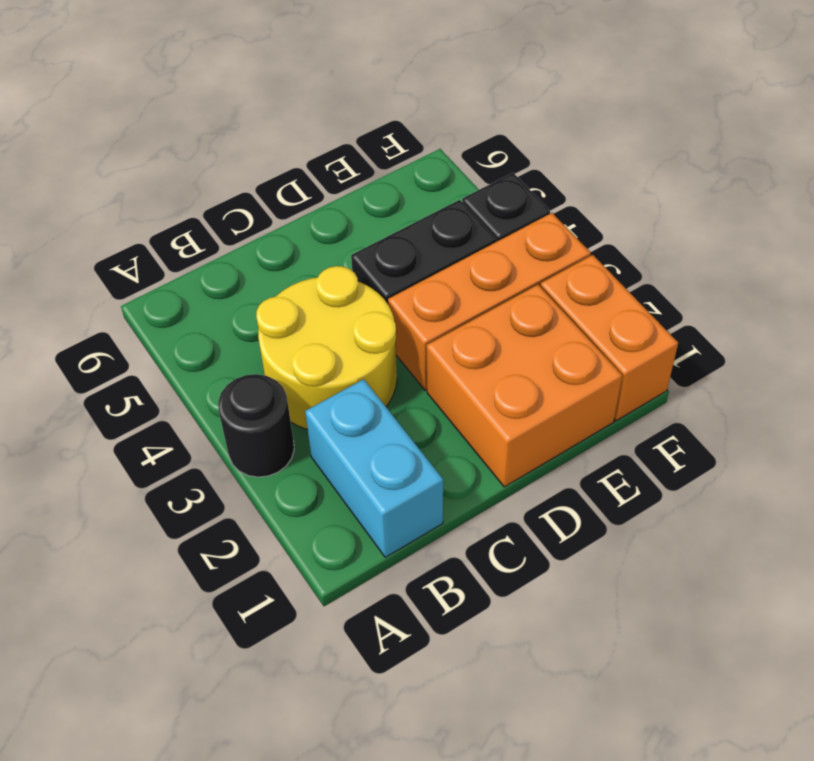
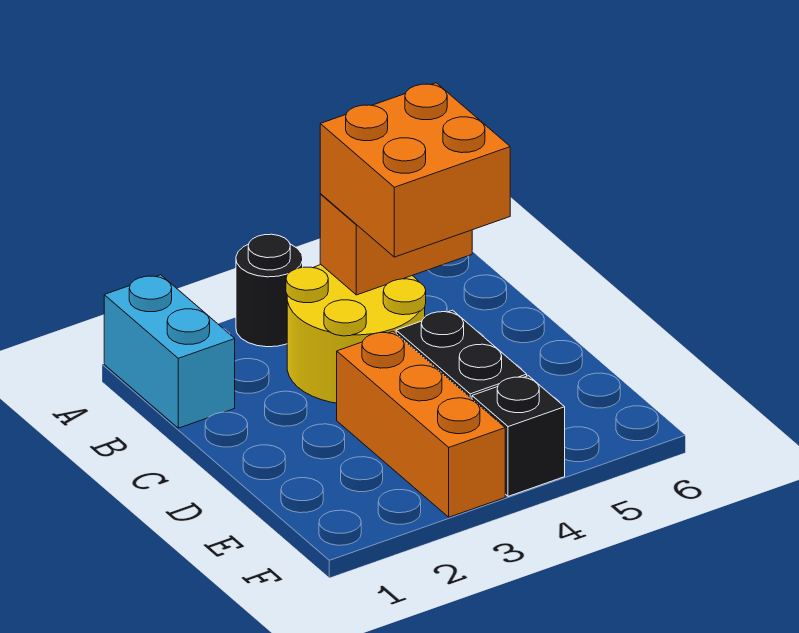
cyan 1x2 brick [305,379,443,557] -> cyan 1x2 brick turned to [104,275,235,428]
orange 2x2 brick [427,285,622,487] -> orange 2x2 brick moved to [320,83,510,257]
orange 1x2 brick [541,255,678,421] -> orange 1x2 brick moved to [320,194,472,295]

